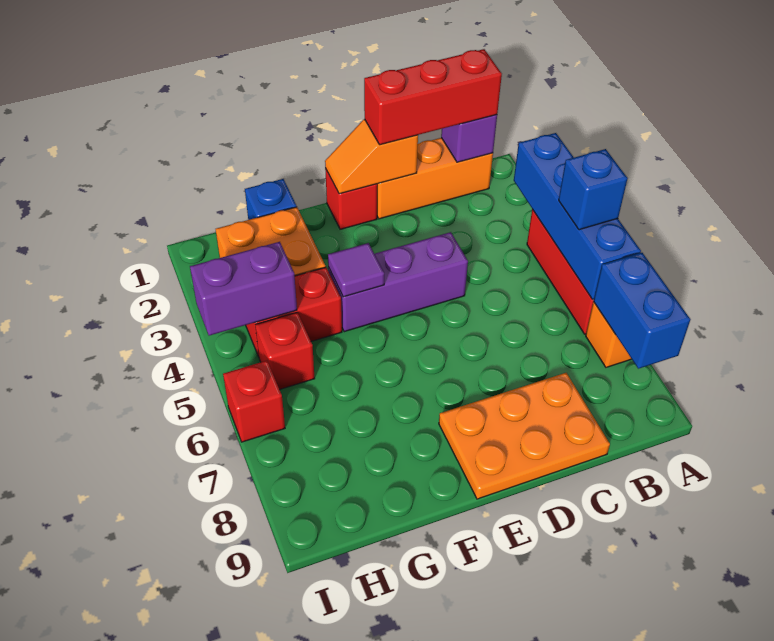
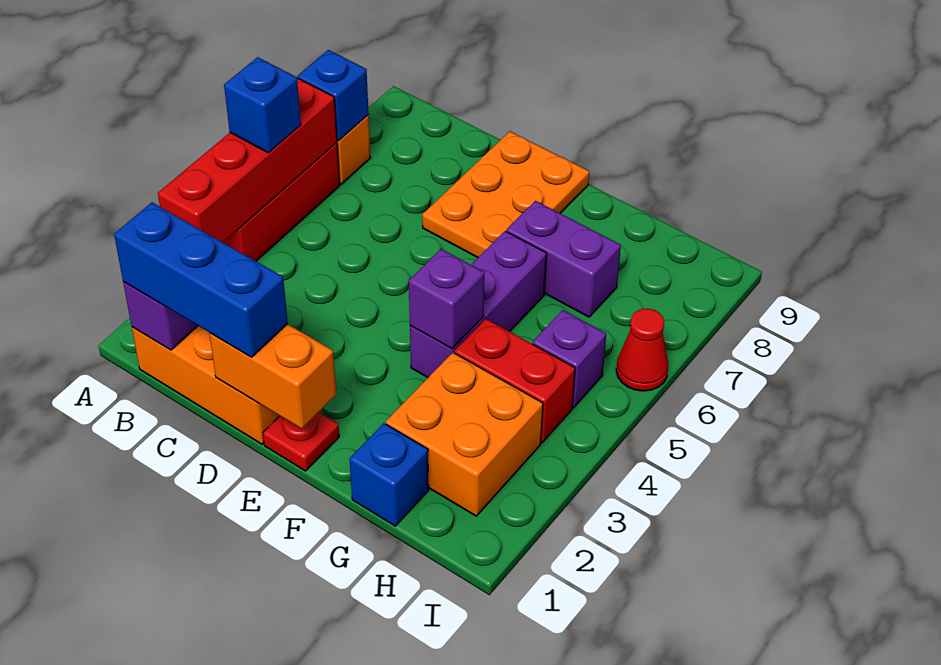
blue 1x4 brick [514,133,641,300] -> red 1x4 brick [158,78,337,242]
blue 1x2 brick [594,253,690,369] -> blue 1x1 brick [298,50,369,141]
red 1x3 brick [364,49,502,145] -> blue 1x3 brick [114,202,288,357]
orange 2x3 plate [439,373,610,499] -> orange 2x3 plate turned to [422,131,589,258]
orange 1x2 slope [325,119,418,194] -> orange 1x2 brick [209,324,336,429]
purple 1x3 brick [328,232,468,332] -> purple 1x3 brick turned to [410,231,547,377]
red 1x1 brick [325,168,377,229] -> red 1x1 plate [263,412,339,471]
purple 1x1 tile [328,243,384,297] -> purple 1x1 brick [409,249,484,349]
purple 1x2 brick [190,242,297,336] -> purple 1x2 brick moved to [506,201,621,317]
red 1x1 brick [255,312,315,389] -> purple 1x1 brick [533,310,606,408]
red 1x1 brick [223,361,285,442] -> red 1x1 cone [616,309,669,391]

